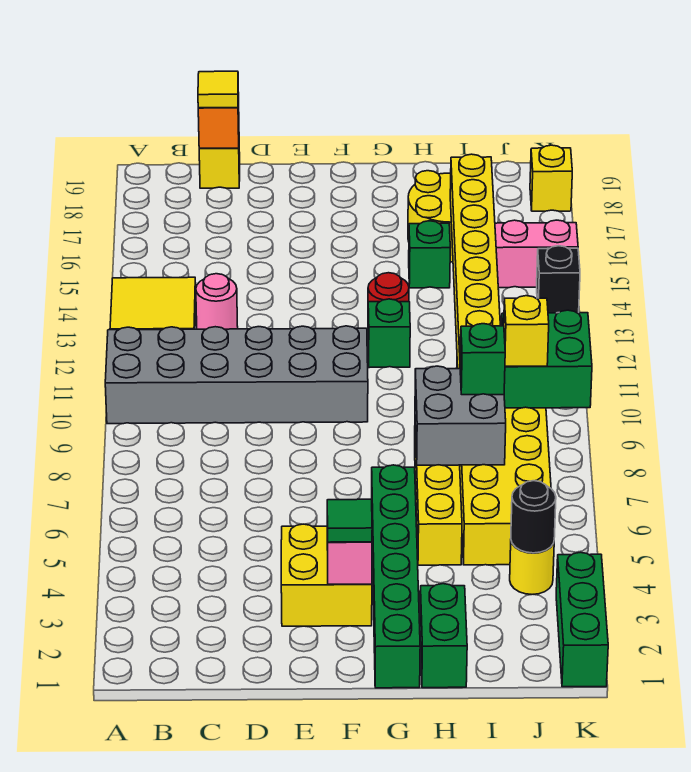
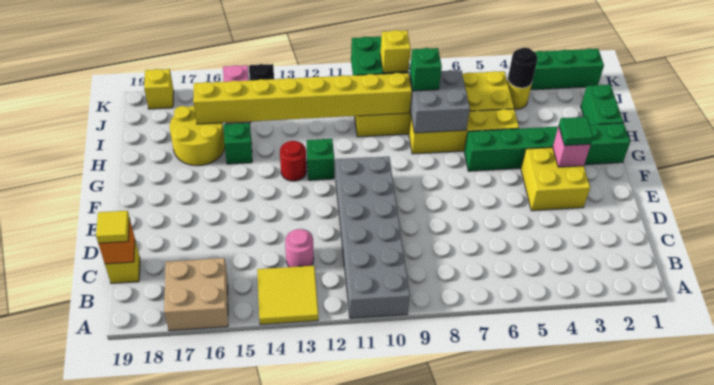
none -> tan 2x2 brick [164,258,228,331]
green 1x2 brick [420,584,467,688] -> green 1x2 brick turned to [581,85,623,125]

